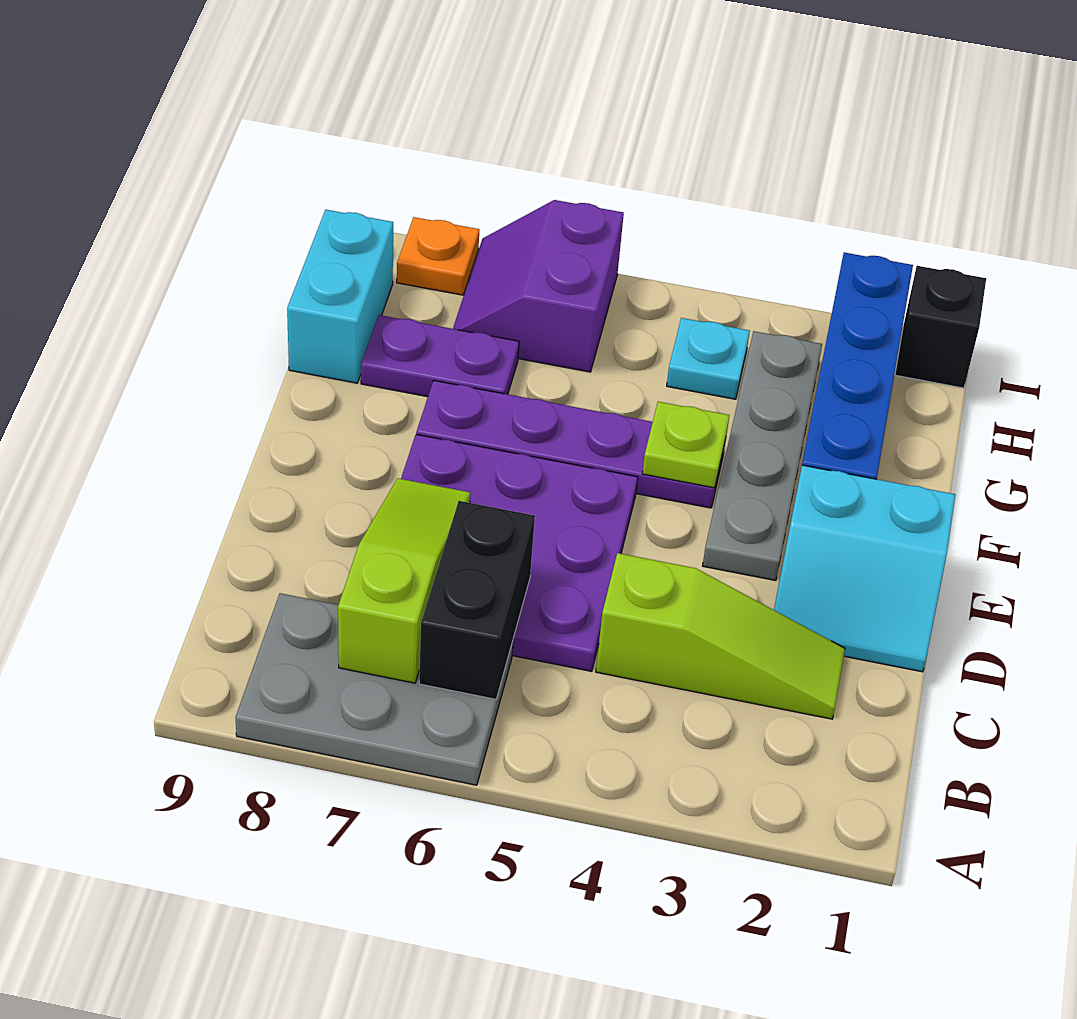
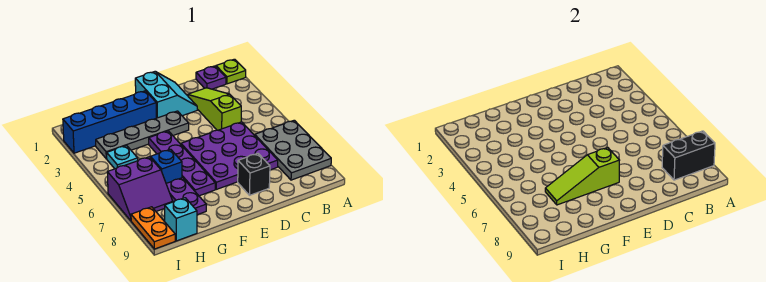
none -> purple 1x1 plate [196,66,226,89]
black 1x2 brick [419,501,535,699] -> black 1x2 brick moved to [662,131,715,180]
lime 1x3 slope [338,478,470,683] -> lime 1x3 slope moved to [545,148,620,205]
lime 1x1 plate [642,402,729,488] -> lime 1x1 plate moved to [216,59,246,84]
none -> blue 1x1 brick [150,149,182,183]
cyan 1x2 brick [287,210,393,383] -> cyan 1x1 brick [165,198,197,241]
black 1x1 brick [895,266,986,388] -> black 1x1 brick moved to [238,153,270,195]
orange 1x1 plate [397,217,479,295] -> orange 1x2 plate [131,207,175,249]

